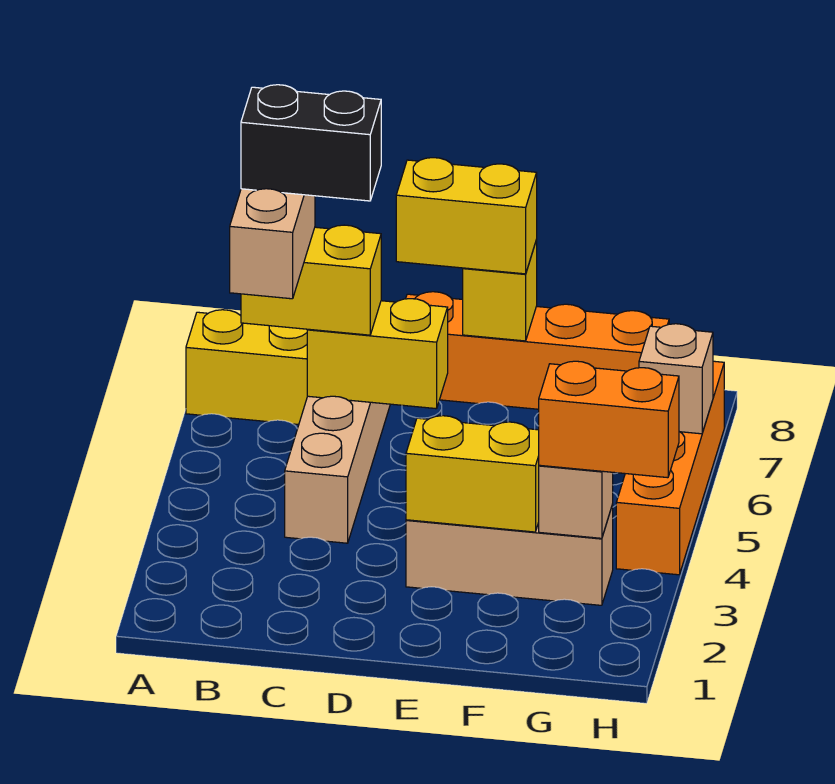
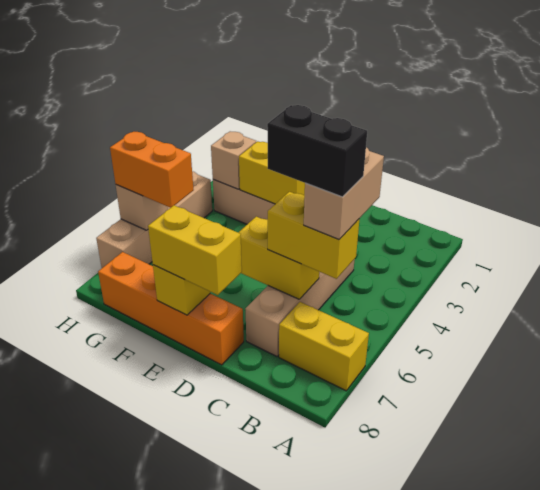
orange 1x2 brick [539,361,679,478] -> orange 1x2 brick moved to [110,132,193,208]
orange 1x4 brick [616,361,724,575] -> tan 1x4 brick [96,171,212,268]

